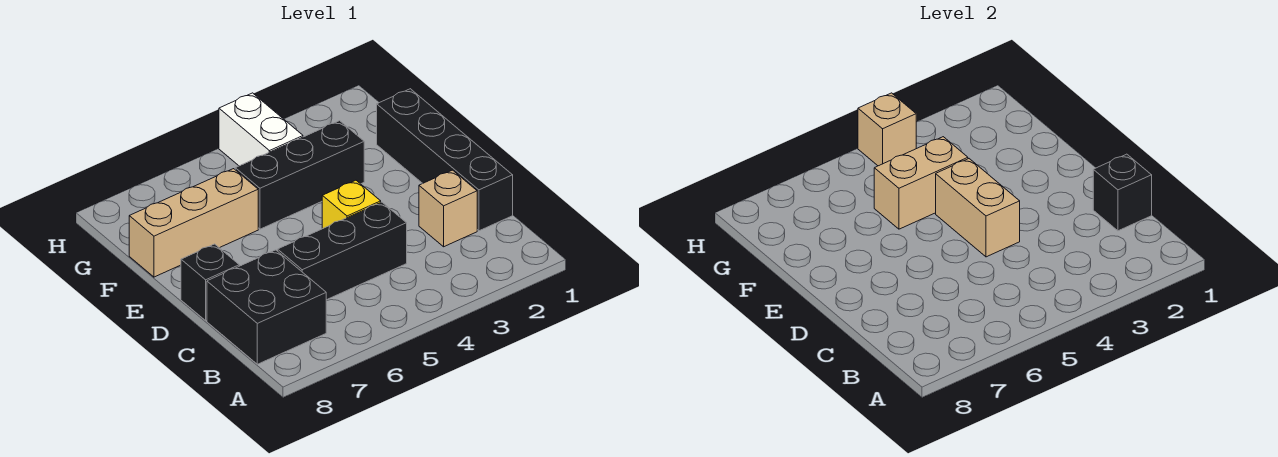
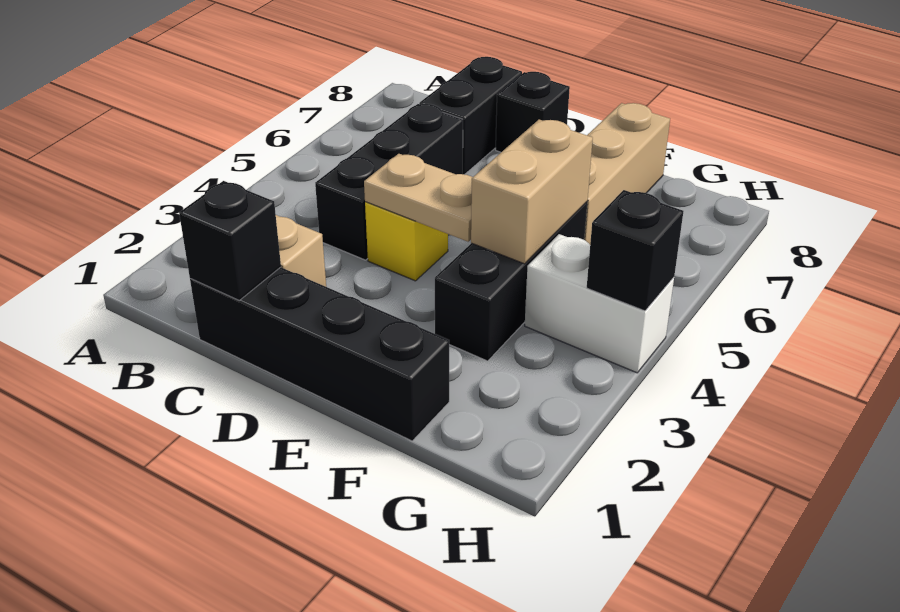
black 2x2 brick [207,250,326,364] -> black 1x2 brick [419,57,522,175]
tan 1x2 brick [936,159,1020,257] -> tan 1x2 plate [364,154,473,242]
tan 1x1 brick [858,93,916,166] -> black 1x1 brick [587,190,684,311]

